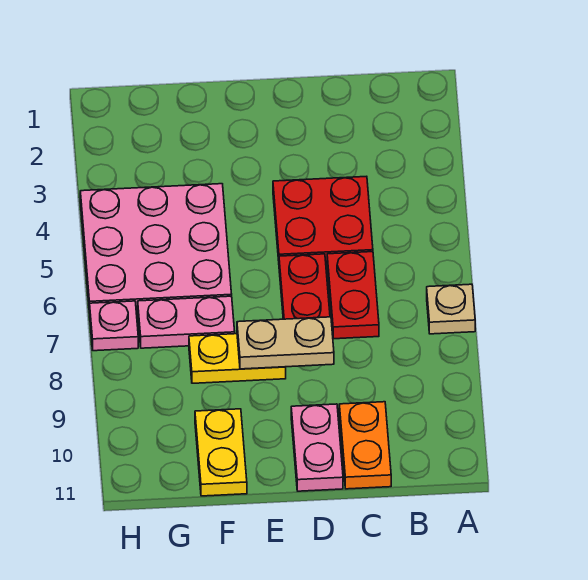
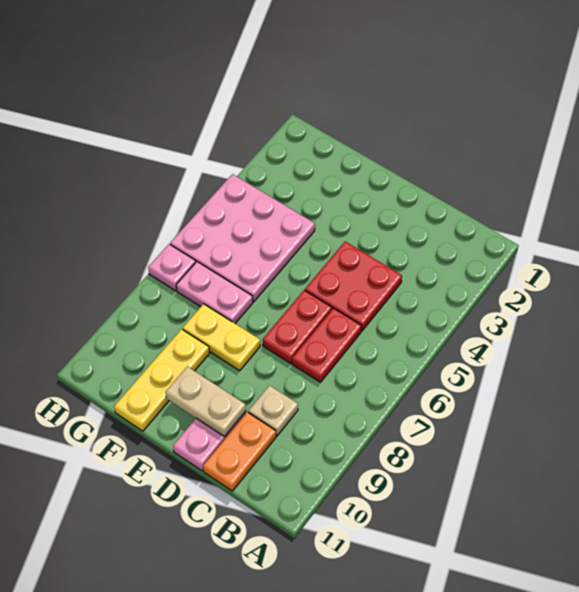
tan 1x1 plate [427,284,475,334] -> tan 1x1 plate moved to [248,385,298,436]
tan 1x2 plate [237,317,334,369] -> tan 1x2 plate moved to [166,366,246,437]
yellow 1x2 plate [195,409,247,496] -> yellow 1x3 plate [114,329,210,431]

